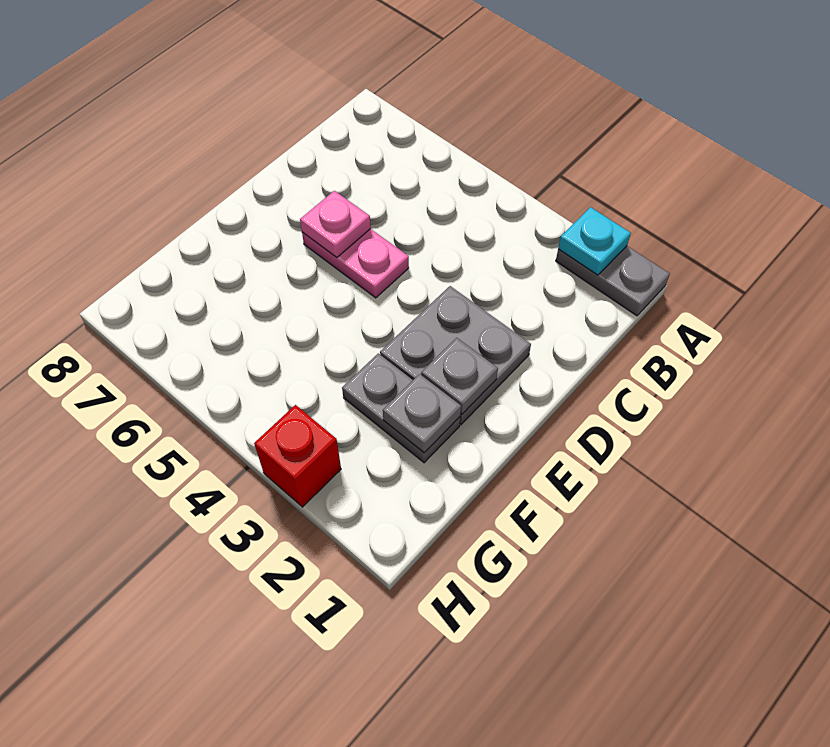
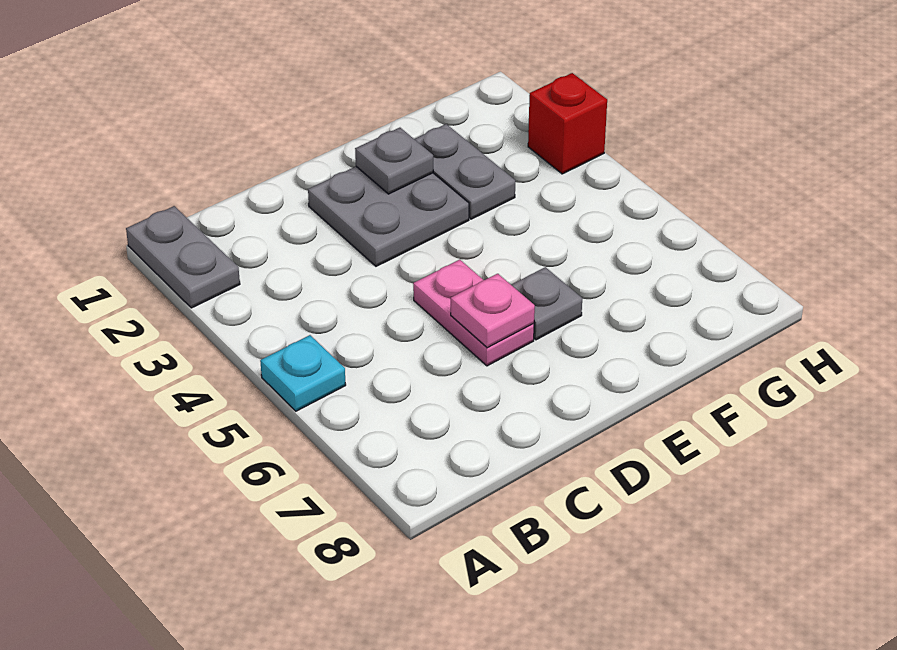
cyan 1x1 plate [558,207,631,275] -> cyan 1x1 plate moved to [260,335,346,411]
grey 1x1 plate [383,374,461,453] -> grey 1x1 plate moved to [512,267,582,340]

